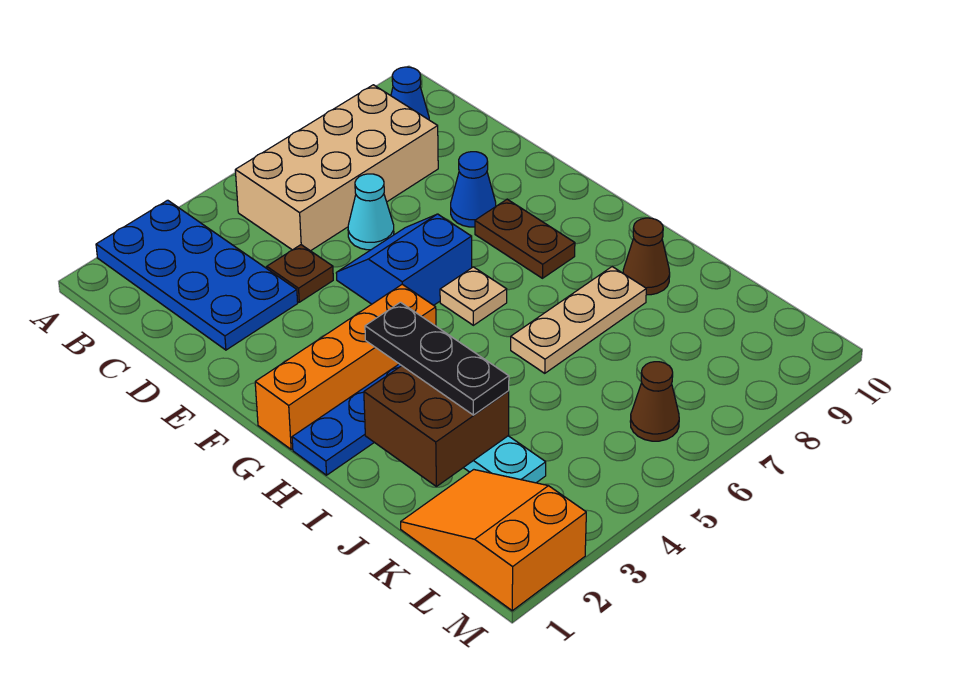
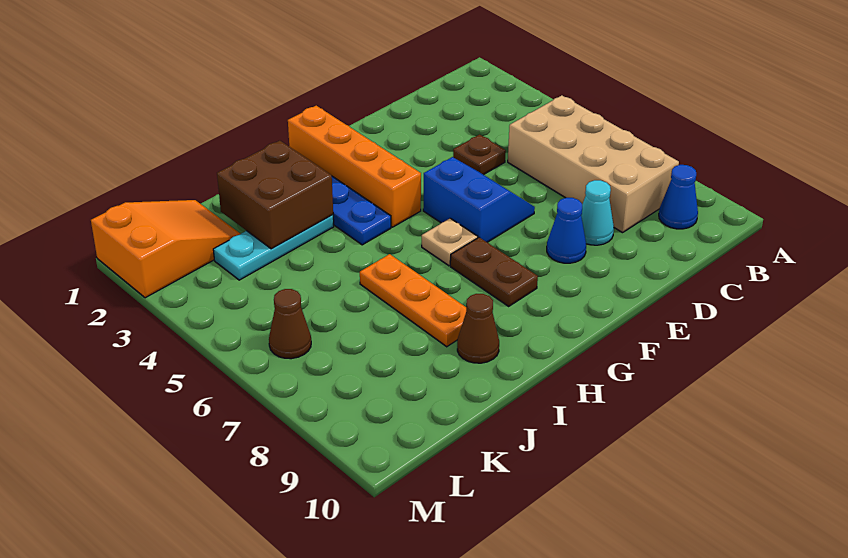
blue 2x4 plate [96,200,298,350] -> none
cyan 1x1 cone [348,174,394,250] -> cyan 1x1 cone moved to [581,180,614,245]
brown 1x2 plate [475,199,575,278] -> brown 1x2 plate turned to [450,237,538,306]
black 1x3 plate [365,302,509,415] -> none
tan 1x3 plate [511,267,646,373] -> orange 1x3 plate [360,254,466,347]

